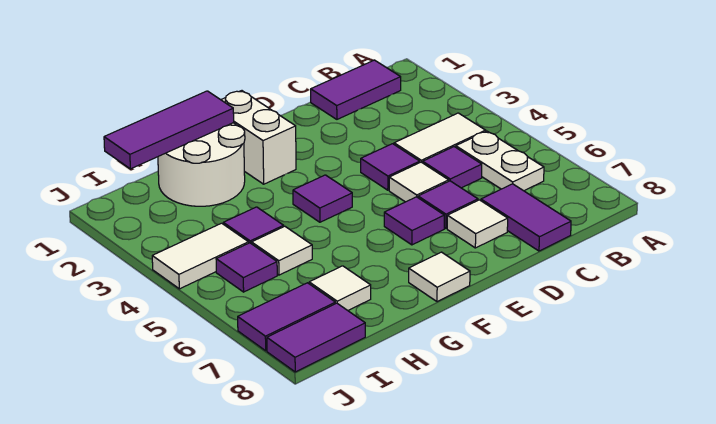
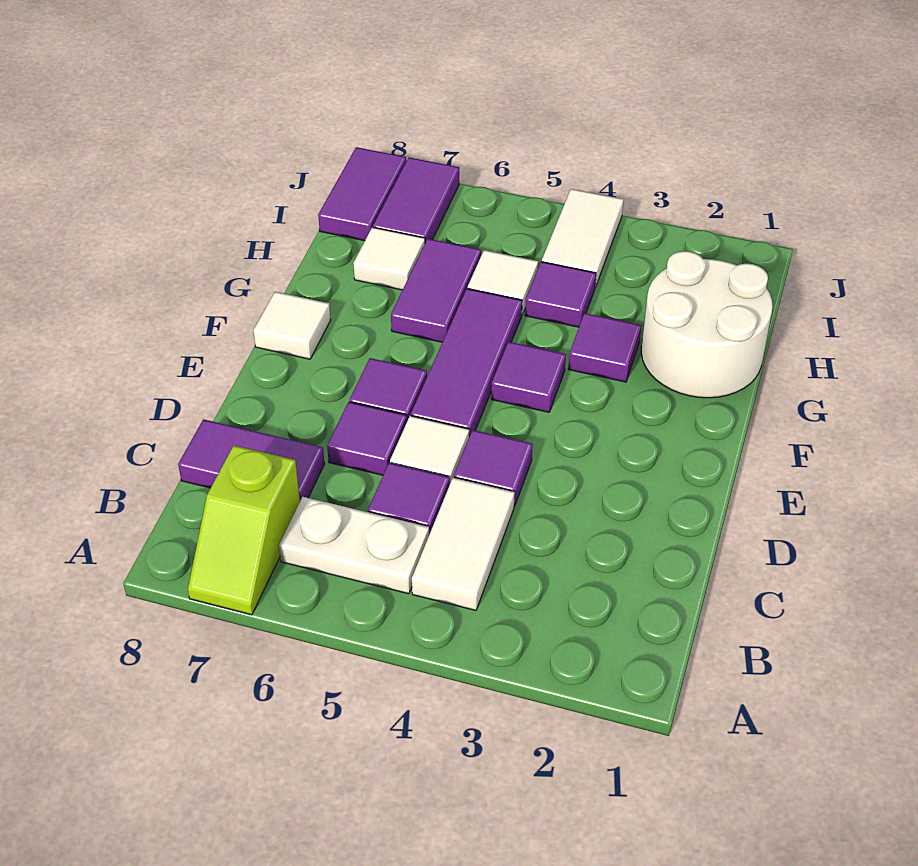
none -> lime 1x2 slope [188,445,300,615]
purple 1x2 tile [311,60,401,119] -> purple 1x2 tile moved to [391,239,481,342]
white 1x1 tile [447,200,508,248] -> none
white 1x2 brick [221,91,296,184] -> none
purple 1x3 tile [104,91,234,169] -> purple 1x3 tile moved to [411,289,522,436]
purple 1x1 tile [216,243,277,292] -> purple 1x1 tile moved to [568,313,641,382]

